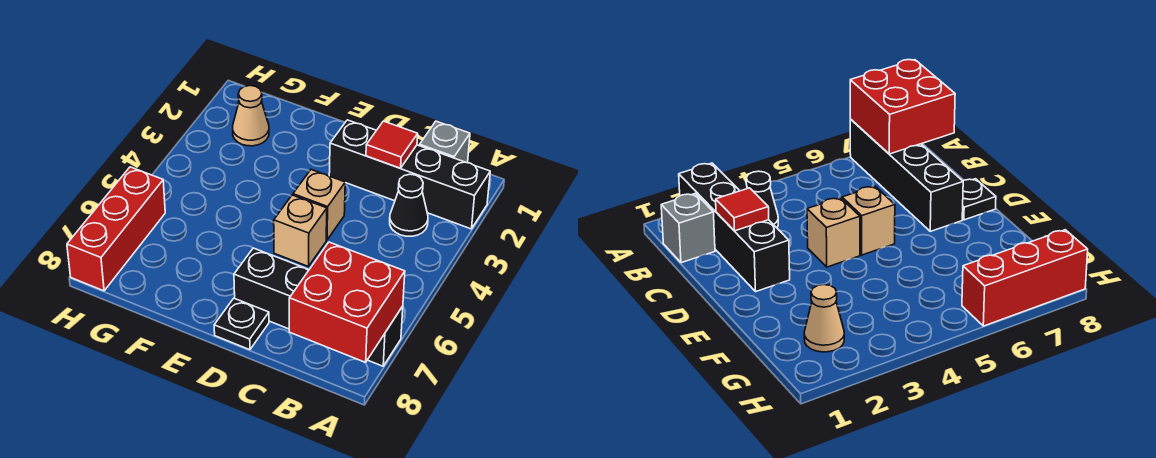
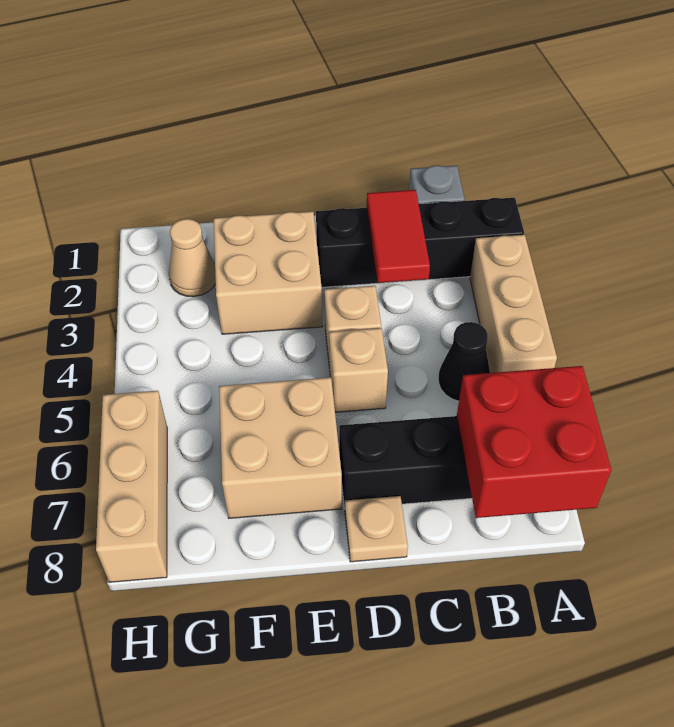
none -> tan 1x3 brick [470,235,557,373]
black 1x1 cone [390,174,428,236] -> black 1x1 cone moved to [439,322,490,401]
red 1x1 tile [366,121,418,168] -> red 1x2 tile [367,190,430,283]
black 1x1 plate [214,298,269,350] -> tan 1x1 plate [344,496,408,562]
none -> tan 2x2 brick [214,211,323,334]
none -> tan 2x2 brick [219,377,342,518]
red 1x3 brick [67,167,165,291] -> tan 1x3 brick [96,391,167,582]

